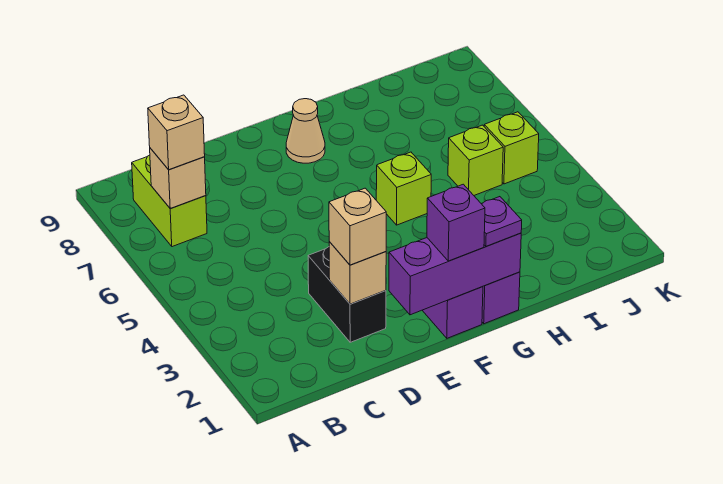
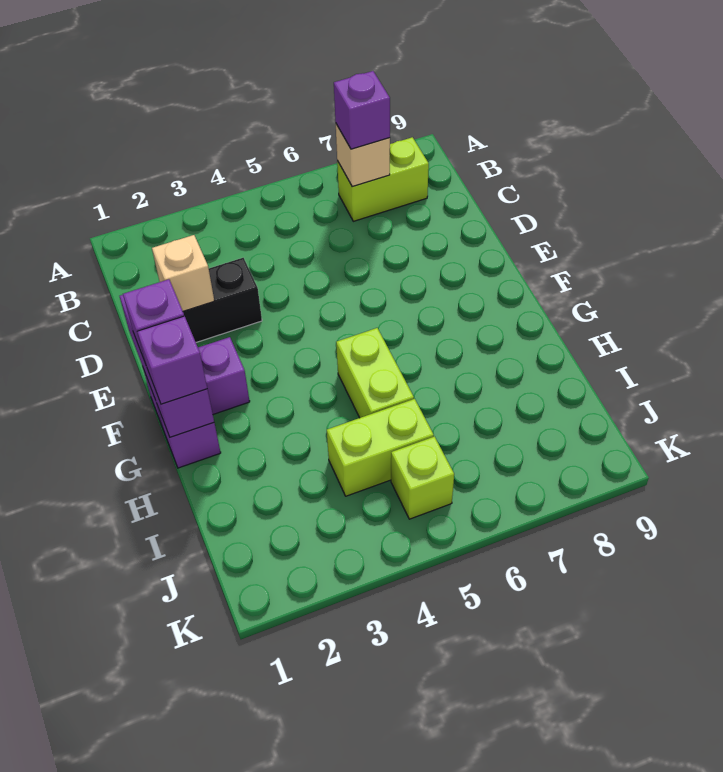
tan 1x1 brick [148,95,205,170] -> purple 1x1 brick [334,71,390,149]
tan 1x1 brick [329,188,386,265] -> none
tan 1x1 cone [286,99,325,163] -> none
purple 1x1 plate [482,197,522,246] -> purple 1x1 brick [137,316,207,404]
lime 1x1 brick [376,152,431,225] -> lime 1x2 brick [336,328,414,418]
lime 1x1 brick [448,125,503,195] -> lime 1x2 brick [327,399,434,496]

